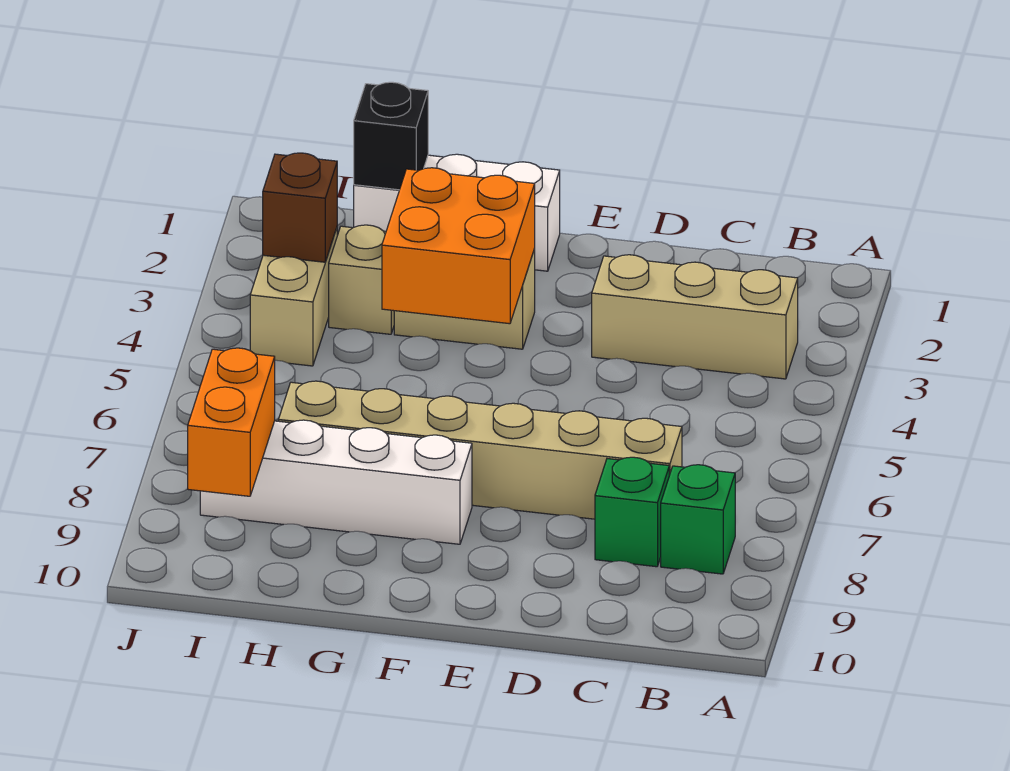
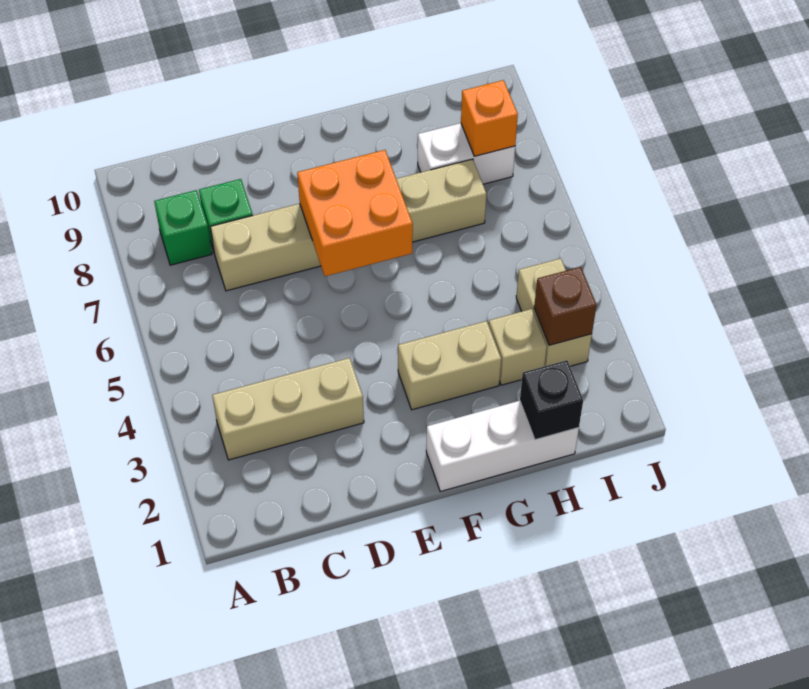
orange 2x2 brick [382,168,535,324] -> orange 2x2 brick moved to [297,150,413,276]
white 1x4 brick [200,420,472,544] -> white 1x2 brick [418,123,515,184]
orange 1x2 brick [188,348,275,496] -> orange 1x1 brick [461,80,518,156]

